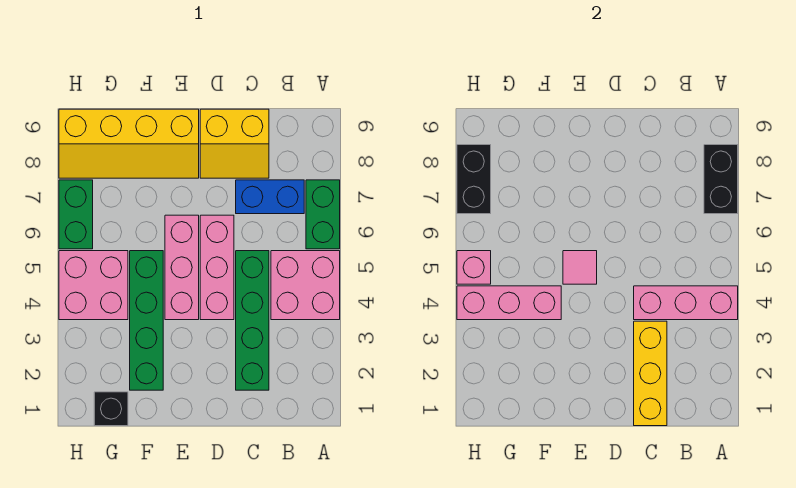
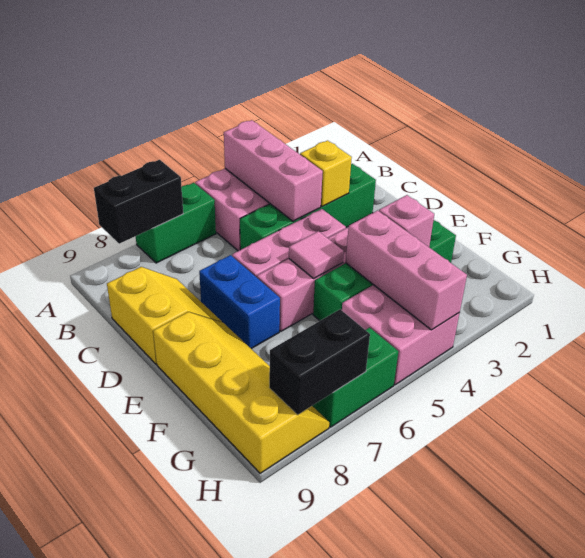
blue 1x2 brick [236,180,304,214] -> blue 1x2 brick moved to [199,255,280,349]
yellow 1x3 brick [634,321,667,426] -> yellow 1x1 brick [300,140,352,206]
black 1x1 brick [94,392,128,426] -> none
pink 1x1 brick [457,251,491,284] -> pink 1x1 brick moved to [379,195,434,247]

